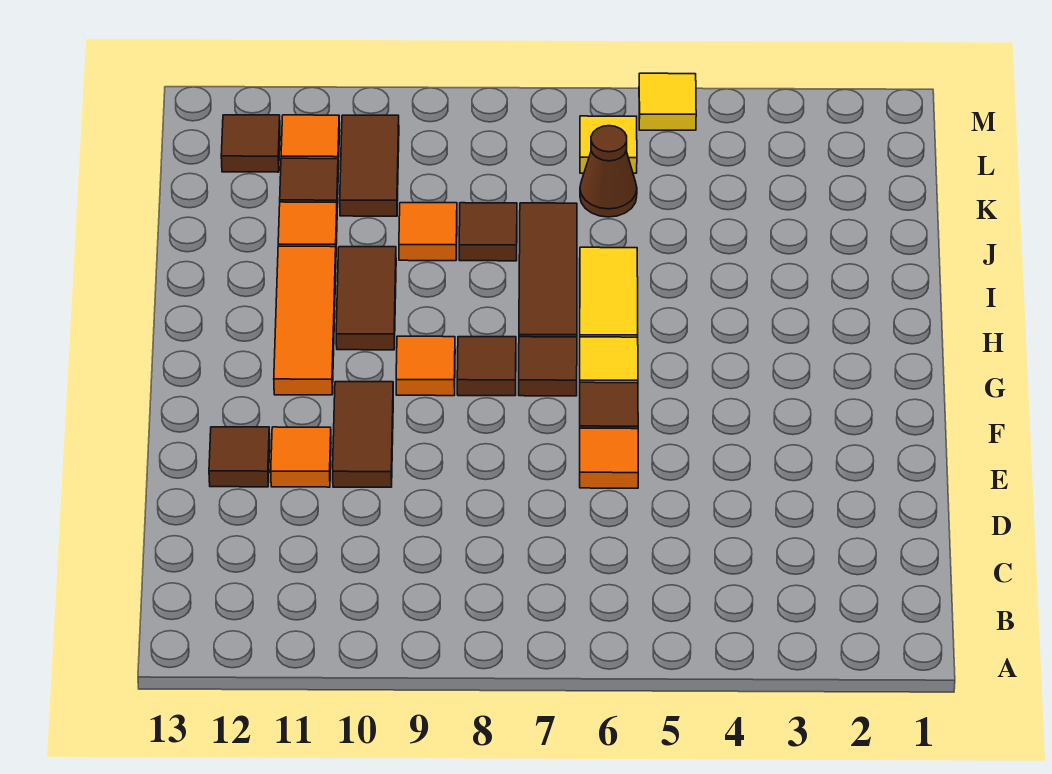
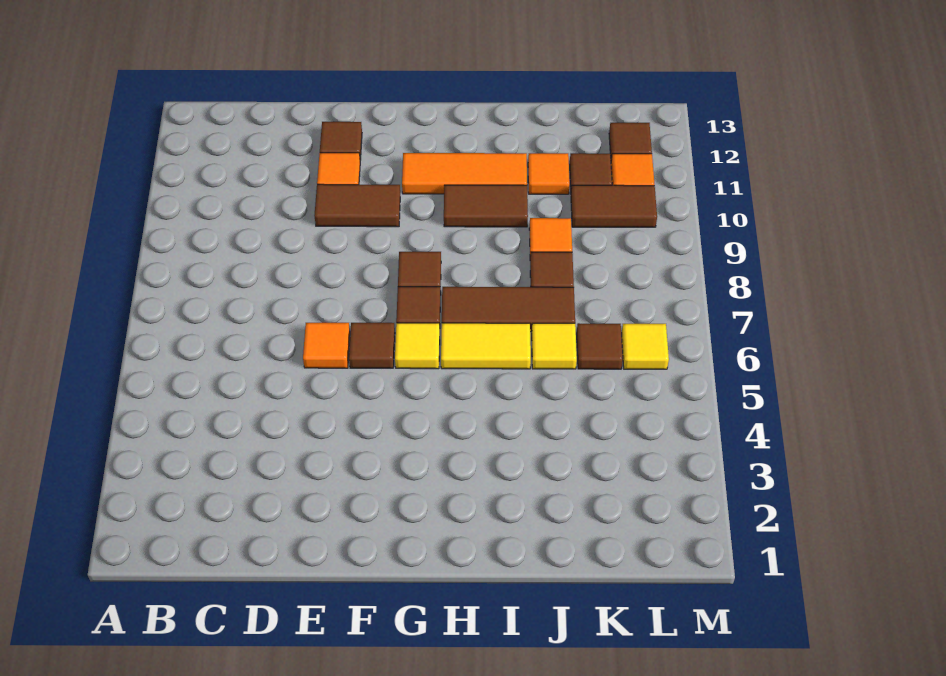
orange 1x1 tile [396,336,455,396] -> none
brown 1x1 cone [580,126,637,217] -> brown 1x1 tile [577,323,623,369]
yellow 1x1 tile [639,73,696,130] -> yellow 1x1 tile moved to [532,323,577,369]

